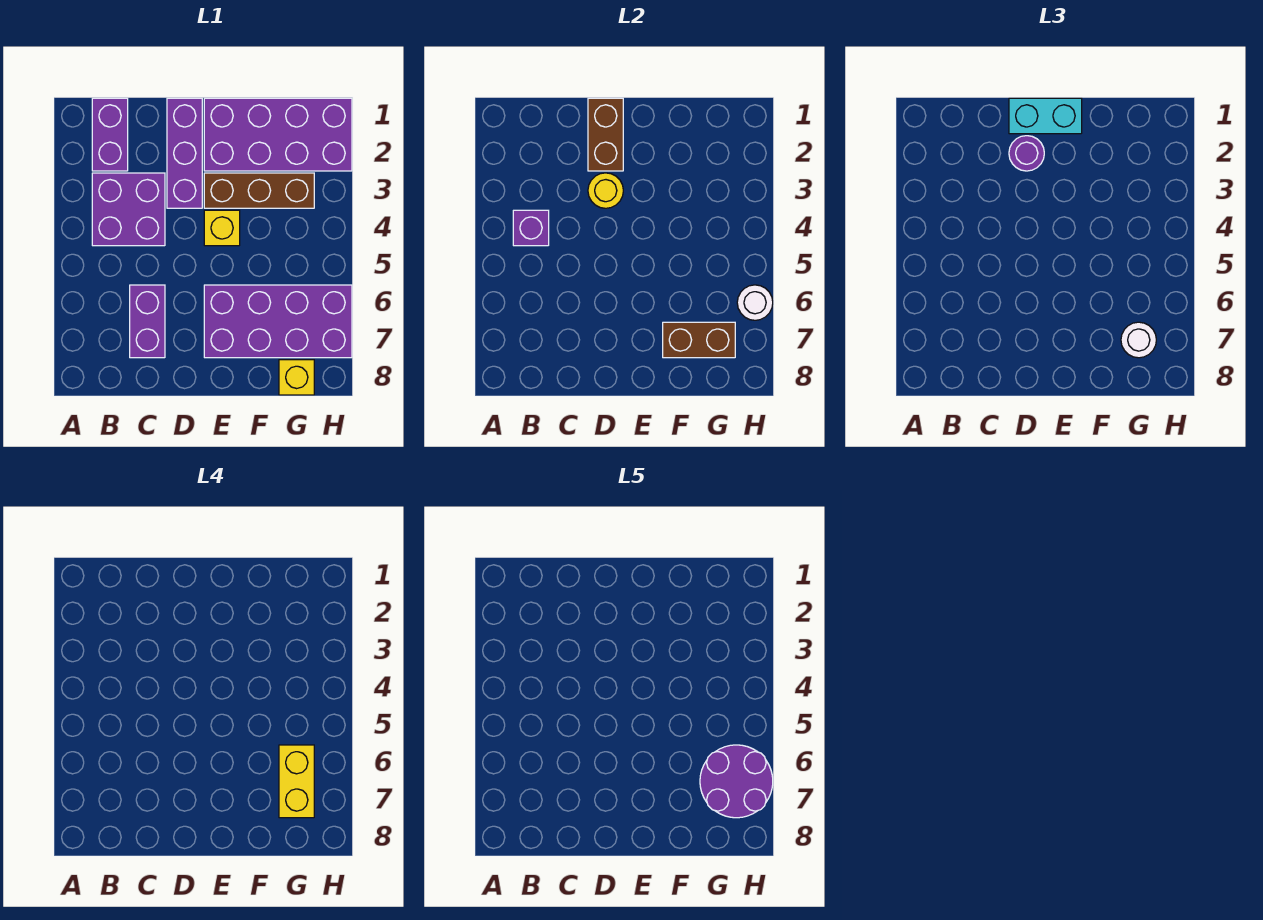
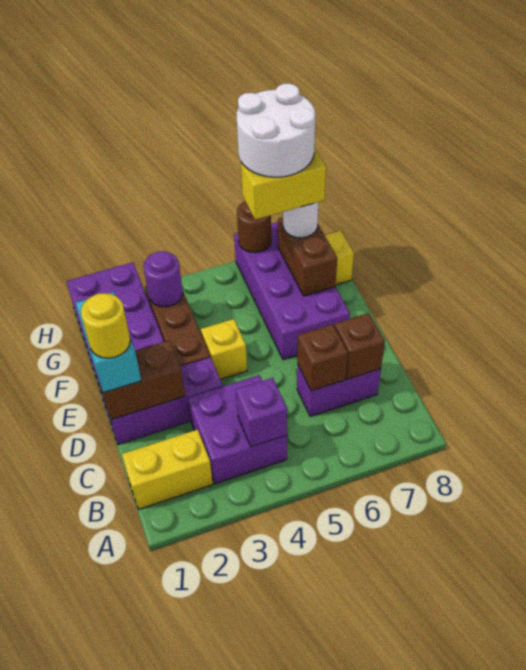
purple 1x2 brick [92,98,128,171] -> yellow 1x2 brick [122,430,213,509]
none -> brown 1x1 brick [297,324,348,391]
none -> brown 1x1 brick [334,313,385,379]
purple 1x1 round brick [1009,136,1044,171] -> purple 1x1 round brick moved to [143,251,183,307]
yellow 1x1 round brick [588,173,623,208] -> yellow 1x1 round brick moved to [81,293,130,358]
purple 2x2 round brick [700,745,773,818] -> white 2x2 round brick [237,83,315,177]
white 1x1 round brick [737,285,773,320] -> brown 1x1 round brick [237,201,271,253]

